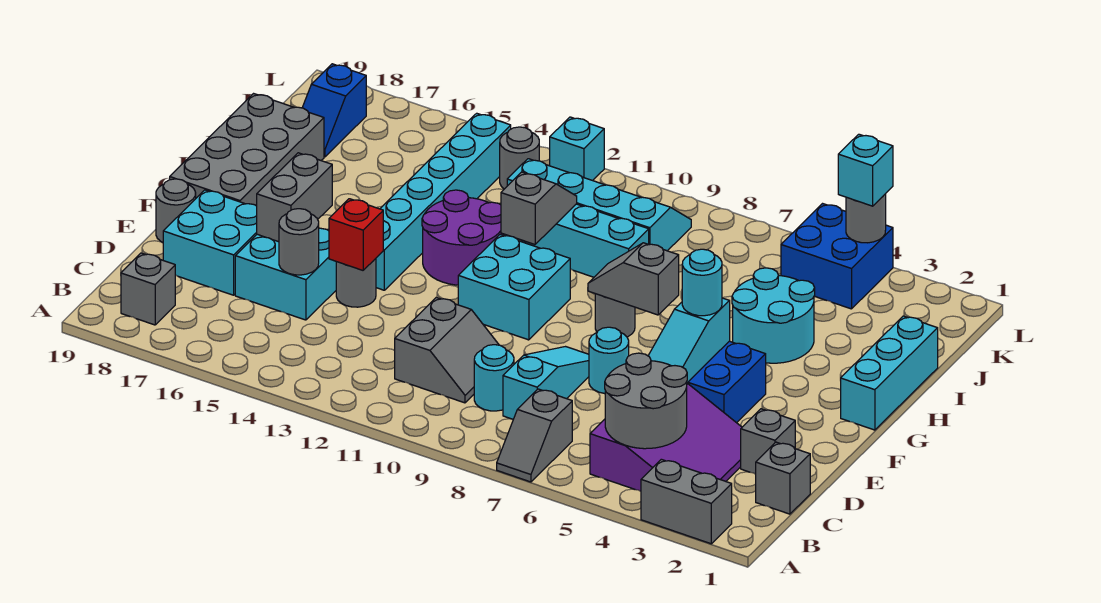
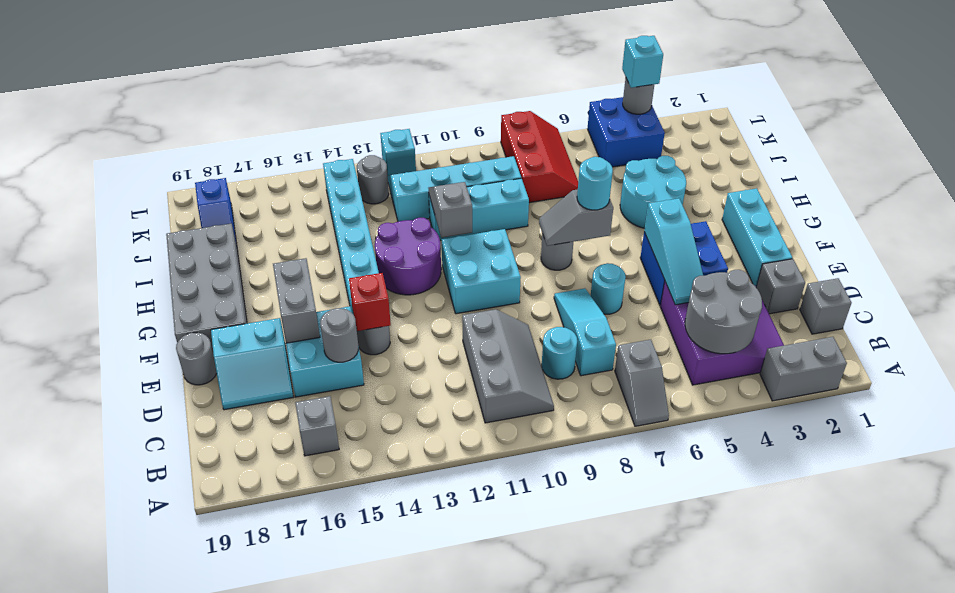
grey 1x1 brick [121,253,175,325] -> grey 1x1 brick moved to [295,396,339,456]
grey 2x2 slope [395,298,499,403] -> grey 2x3 slope [462,309,554,423]
cyan 2x2 brick [163,190,257,295] -> cyan 2x2 slope [211,318,293,410]
cyan 1x1 round brick [682,249,722,316] -> cyan 1x1 round brick moved to [577,157,613,210]
cyan 1x3 brick [841,316,938,430] -> cyan 1x3 brick moved to [722,188,792,287]
none -> red 2x3 slope [501,111,578,203]

